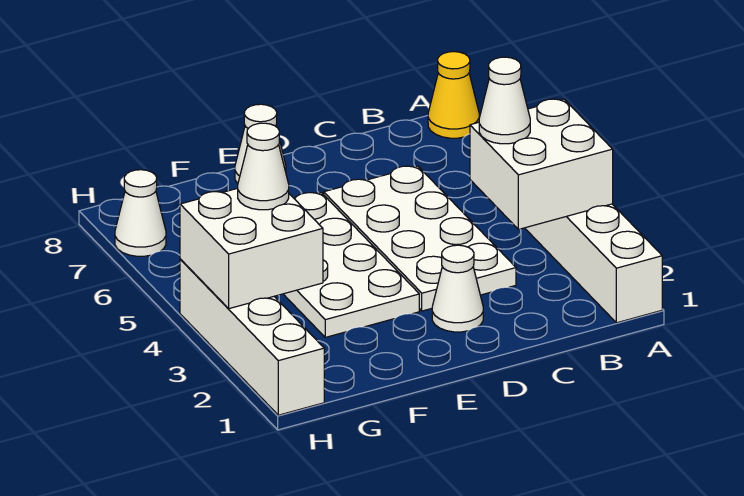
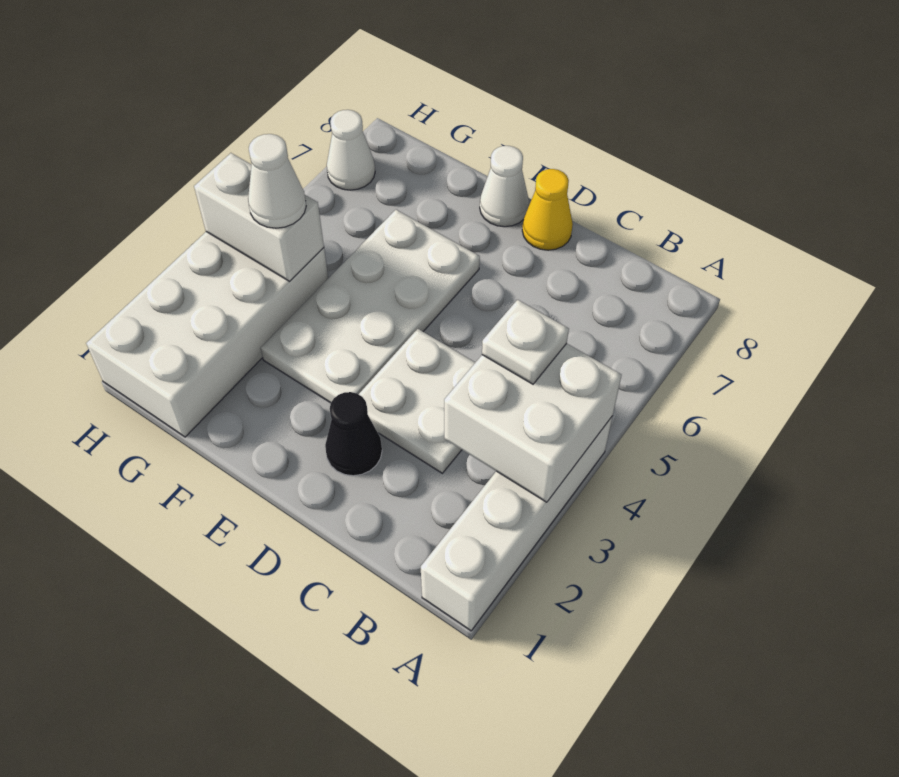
yellow 1x1 cone [428,52,479,138] -> yellow 1x1 cone moved to [522,169,573,250]
white 1x1 cone [479,57,530,144] -> white 1x1 plate [482,300,569,384]
white 2x4 plate [324,166,516,311] -> white 2x2 plate [359,329,475,473]
white 1x1 cone [432,245,483,332] -> black 1x1 cone [325,392,382,476]
white 2x2 brick [180,188,323,309] -> white 1x2 brick [194,153,324,281]
white 1x4 brick [180,259,324,415] -> white 2x4 brick [86,232,328,437]

